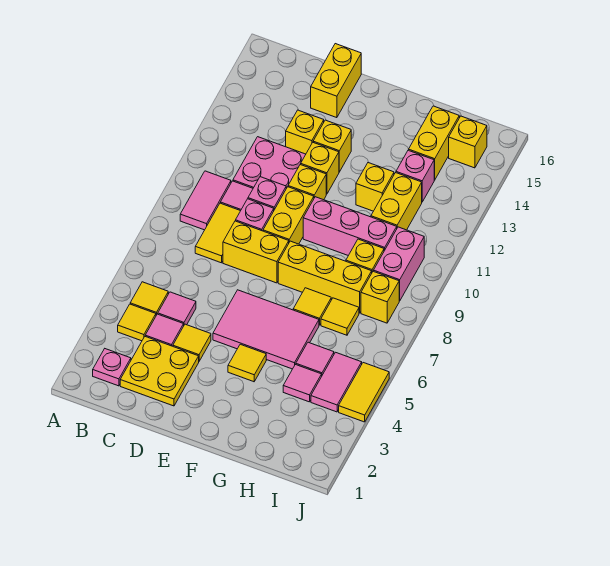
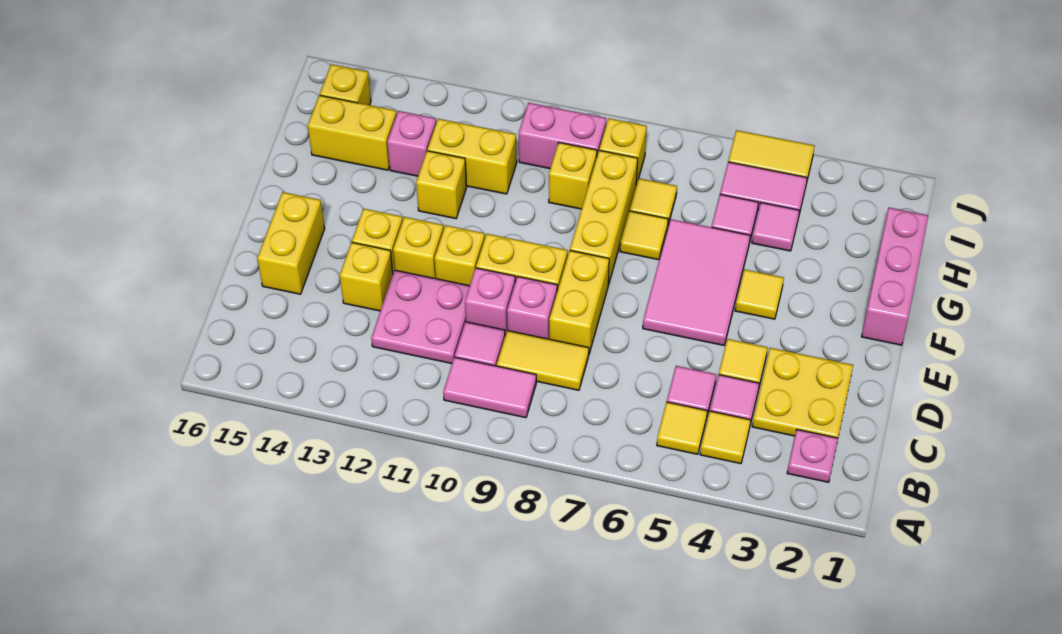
yellow 1x2 brick [311,44,361,118] -> yellow 1x2 brick turned to [257,192,325,294]
pink 1x3 brick [303,197,397,256] -> pink 1x3 brick moved to [862,208,928,345]

